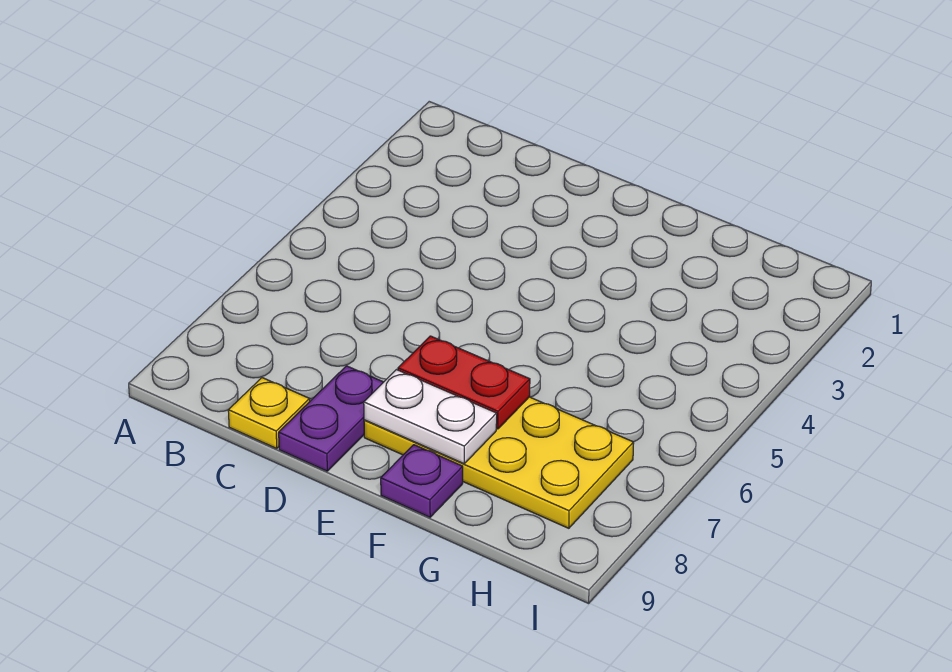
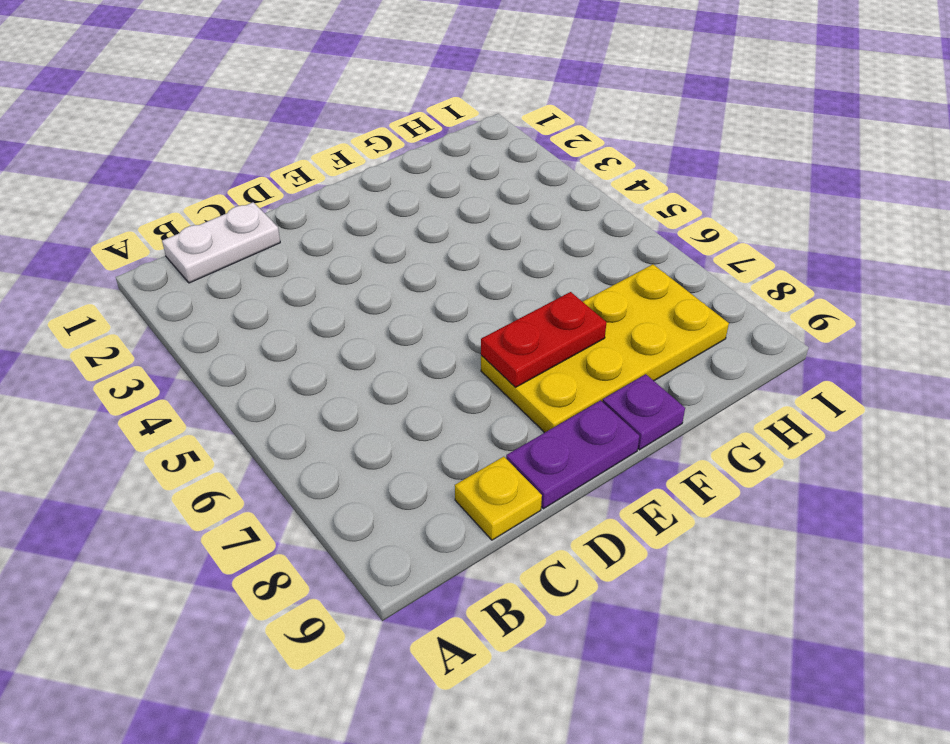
purple 1x2 plate [279,366,383,471] -> purple 1x2 plate turned to [506,401,639,509]
white 1x2 plate [364,370,497,464] -> white 1x2 plate moved to [162,202,280,283]

